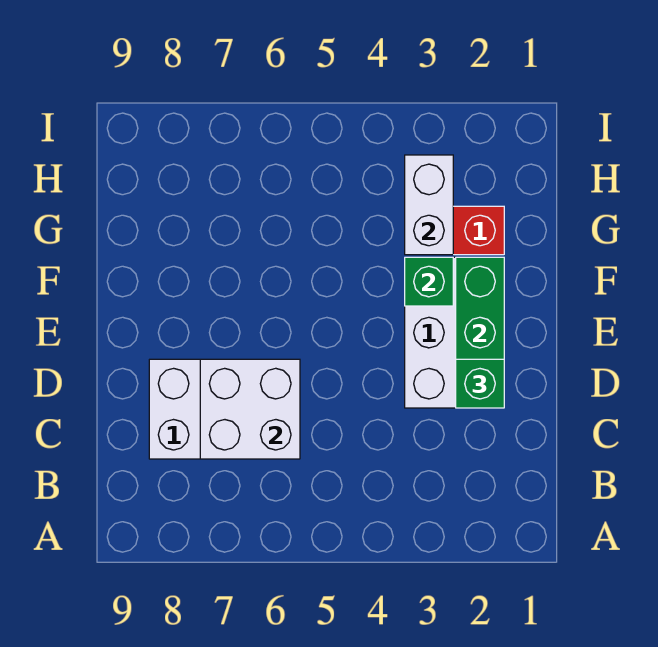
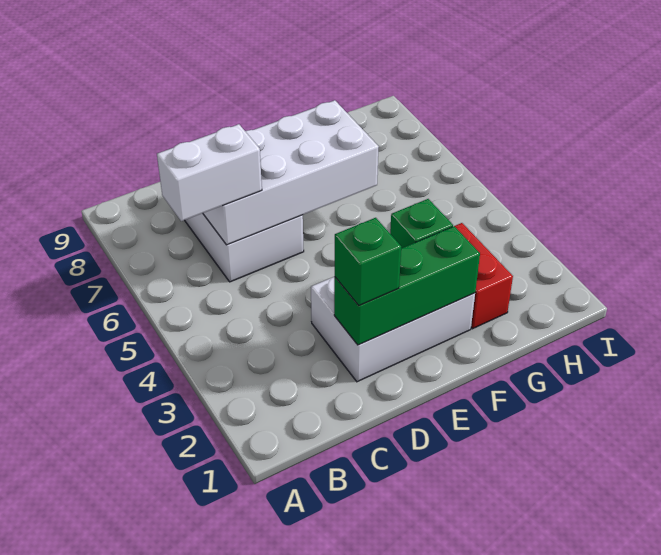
white 2x2 brick [200,359,300,459] -> white 2x4 brick [203,100,379,245]
white 1x2 brick [405,155,453,255] -> white 1x2 brick moved to [157,124,262,221]

